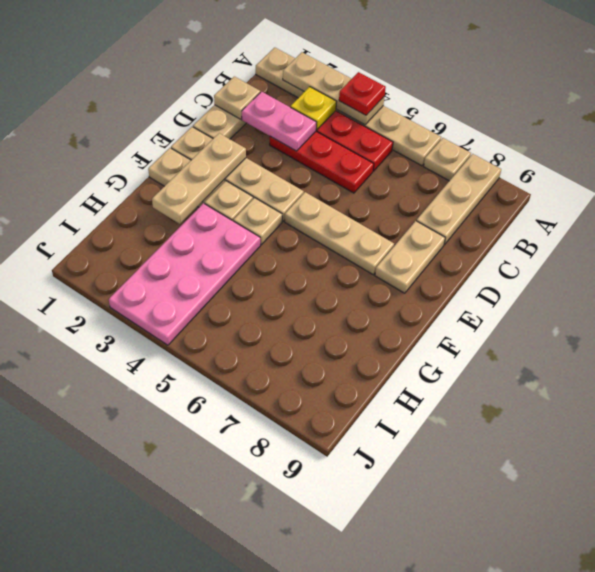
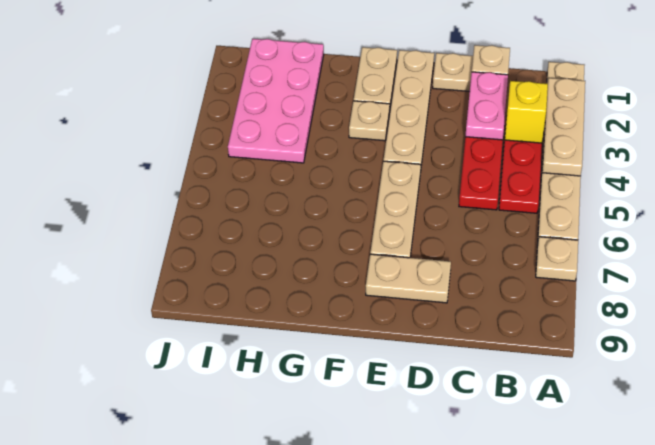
red 1x1 plate [339,72,386,115] -> none
tan 1x3 plate [417,154,501,245] -> none
yellow 1x1 plate [290,87,337,130] -> yellow 1x1 brick [505,81,548,143]
tan 1x3 plate [152,133,246,224] -> none
tan 1x1 plate [233,198,282,245] -> none
pink 2x4 plate [109,203,260,345] -> pink 2x4 plate turned to [228,39,324,163]

